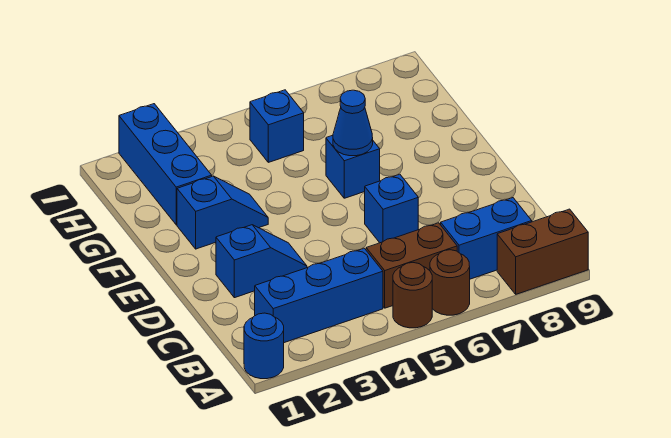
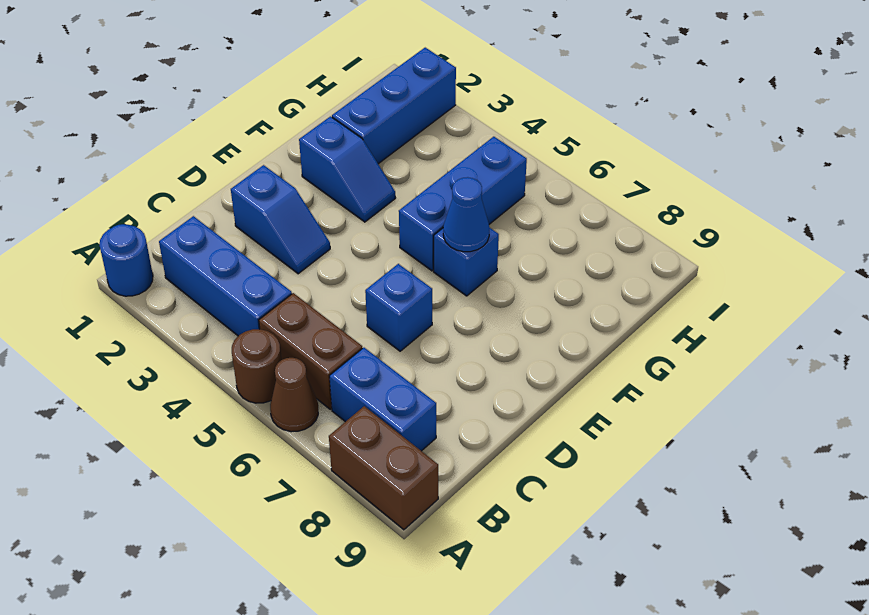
brown 1x1 round brick [430,250,470,315] -> brown 1x1 cone [270,358,318,432]
blue 1x1 brick [250,90,304,162] -> blue 1x3 brick [399,137,527,271]

